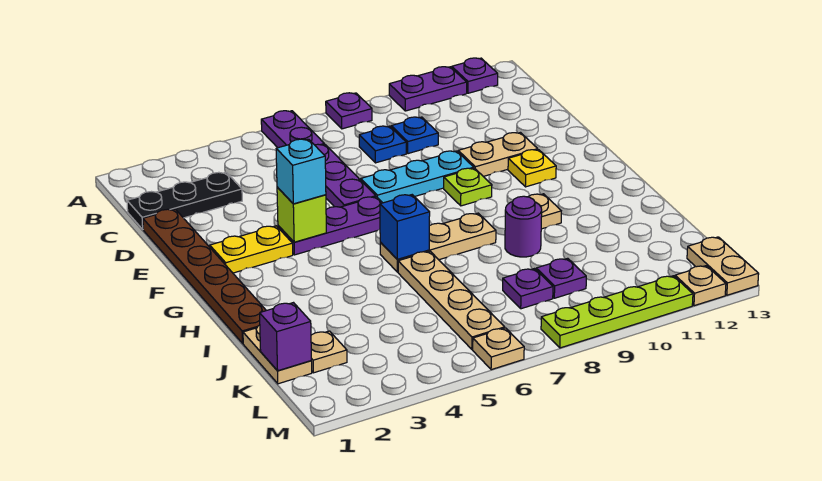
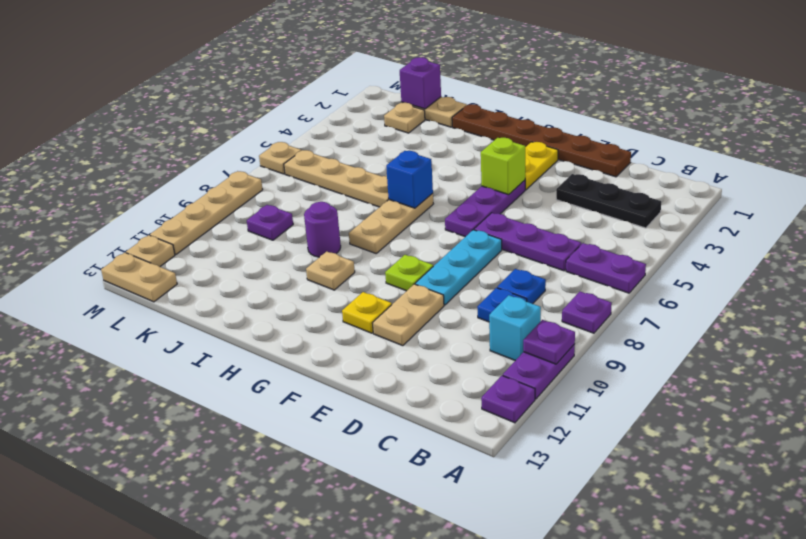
black 1x3 plate [127,172,242,229] -> black 1x3 plate turned to [556,174,661,228]
cyan 1x1 brick [276,139,326,204] -> cyan 1x1 brick moved to [489,295,541,361]
purple 1x1 plate [503,269,553,309] -> purple 1x1 plate moved to [523,320,575,364]
lime 1x4 plate [541,276,693,348] -> tan 1x4 plate [150,171,263,255]

